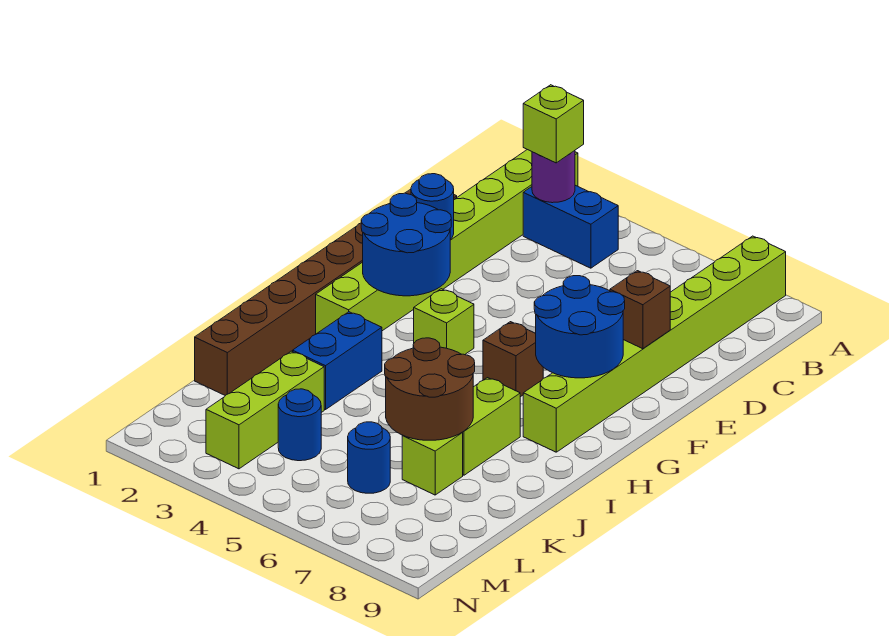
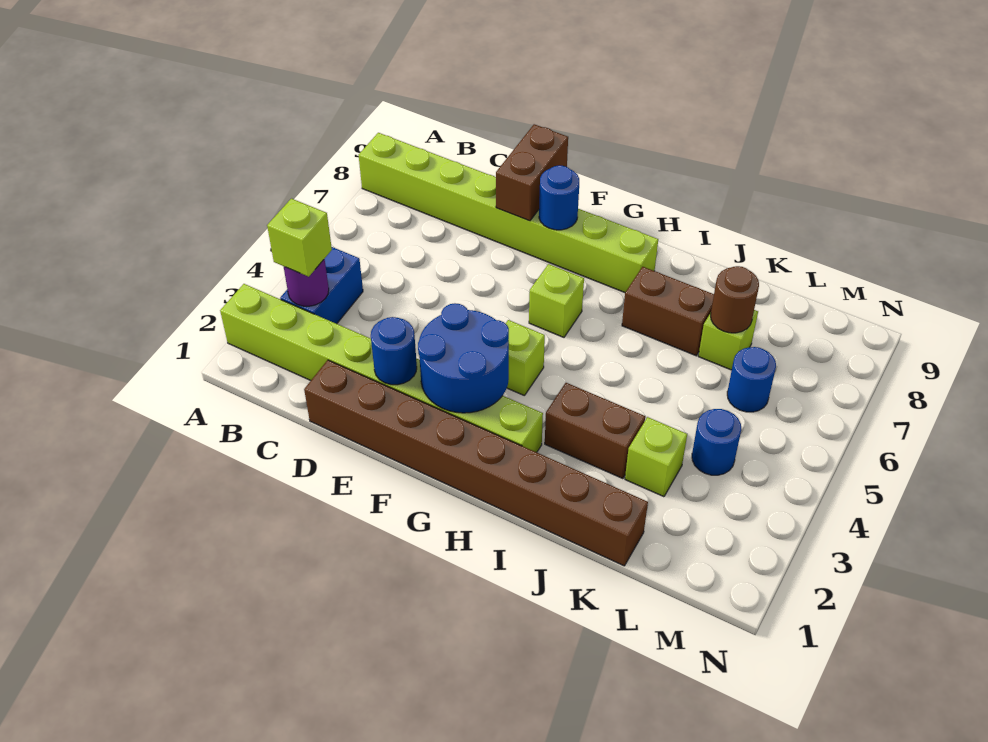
brown 1x1 brick [610,271,670,349] -> brown 1x2 brick [496,124,568,221]
blue 2x2 round brick [534,276,625,378] -> blue 1x1 round brick [539,165,579,230]
brown 1x1 brick [483,322,543,397] -> lime 1x1 brick [529,264,584,337]
blue 1x2 brick [293,312,382,410] -> brown 1x2 brick [545,383,645,479]
lime 1x2 brick [462,378,520,475] -> brown 1x2 brick [622,267,714,356]
brown 2x2 round brick [385,338,475,440] -> brown 1x1 round brick [711,266,759,333]
lime 1x3 brick [206,351,324,469] -> lime 1x1 brick [625,417,687,497]

